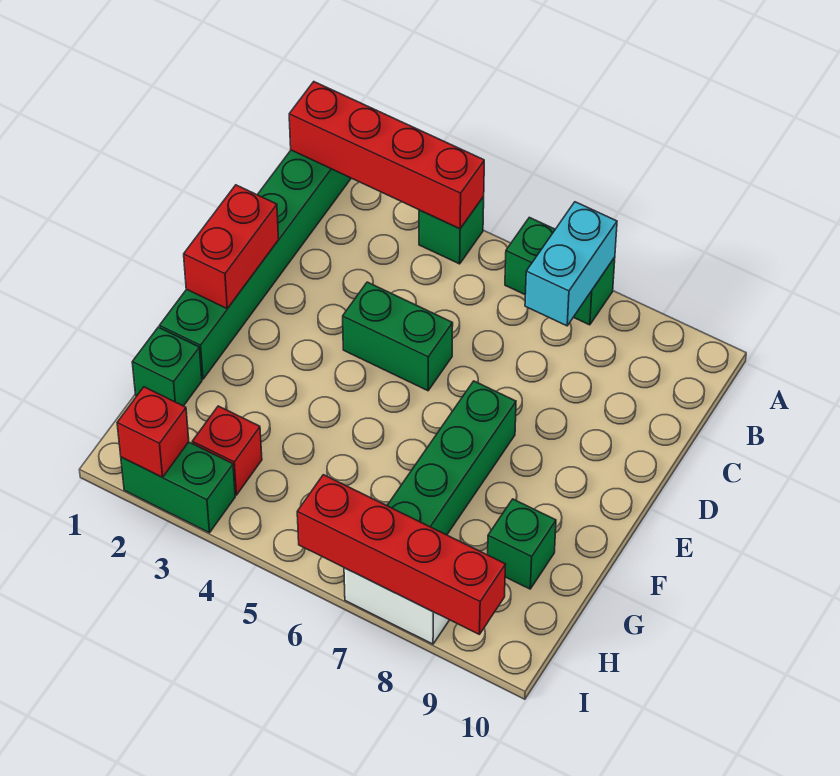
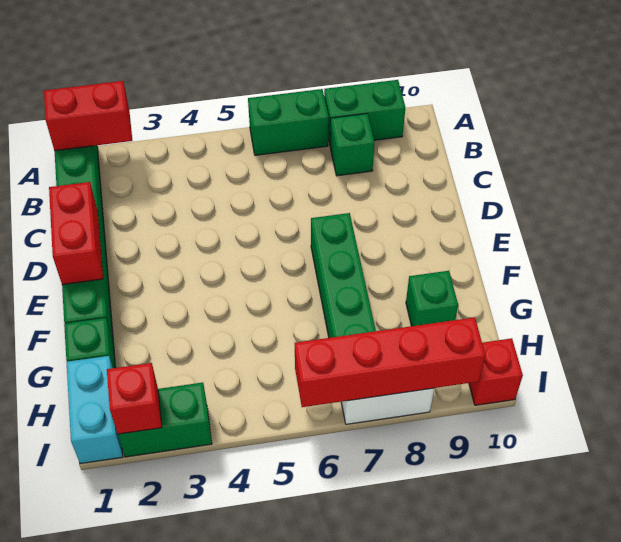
red 1x4 brick [289,82,484,229] -> red 1x2 brick [44,81,132,151]
green 1x1 brick [419,197,484,264] -> green 1x1 brick moved to [330,114,375,176]
cyan 1x2 brick [525,202,617,326] -> cyan 1x2 brick moved to [67,356,123,464]
green 1x2 brick [343,282,453,391] -> green 1x2 brick moved to [324,80,406,144]
red 1x1 brick [192,406,262,495] -> red 1x1 brick moved to [469,338,523,405]

